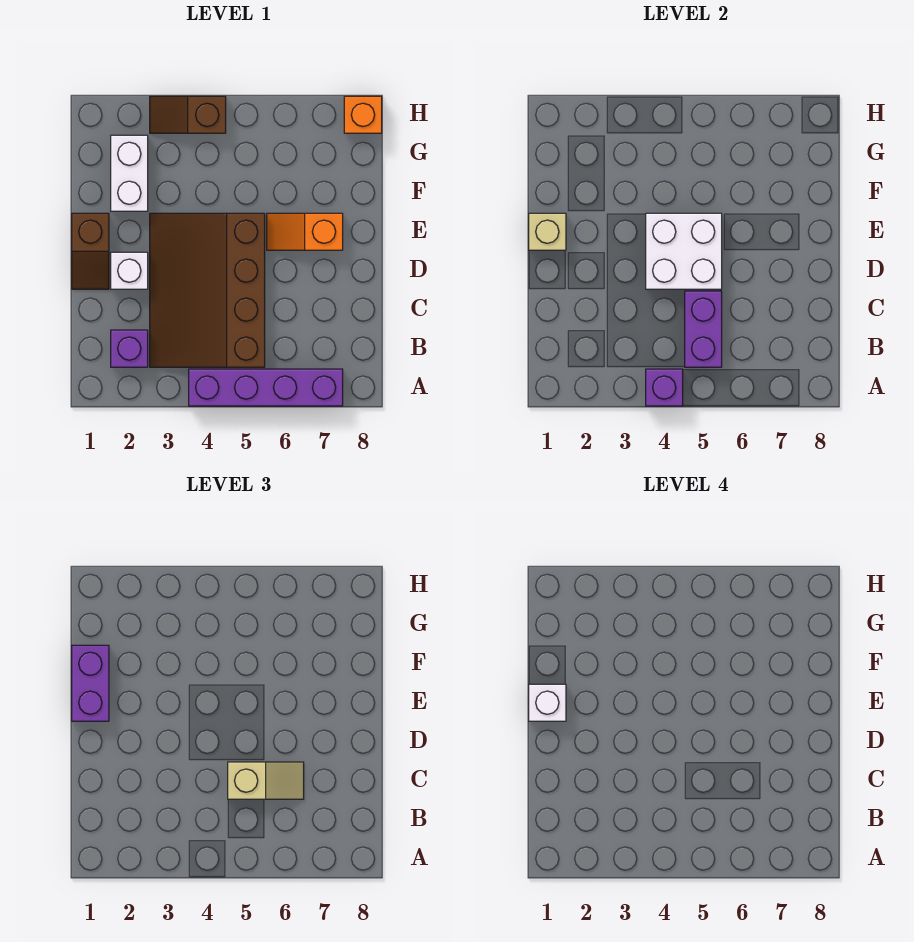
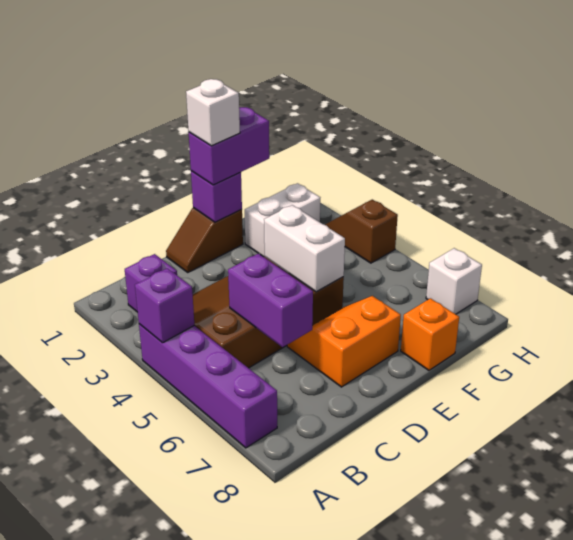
purple 1x2 brick [685,291,722,367] -> purple 1x2 brick turned to [228,253,313,347]
tan 1x2 slope [228,762,304,799] -> none
white 1x1 brick [111,252,148,289] -> white 1x1 brick moved to [426,248,482,314]
white 2x2 brick [646,213,722,289] -> white 1x2 brick [264,205,345,292]
tan 1x1 brick [529,213,566,250] -> purple 1x1 brick [191,171,242,222]
orange 1x2 slope [267,213,343,250] -> orange 2x2 slope [287,296,401,387]
orange 1x1 brick [344,96,382,133] -> orange 1x1 brick moved to [401,298,459,370]

